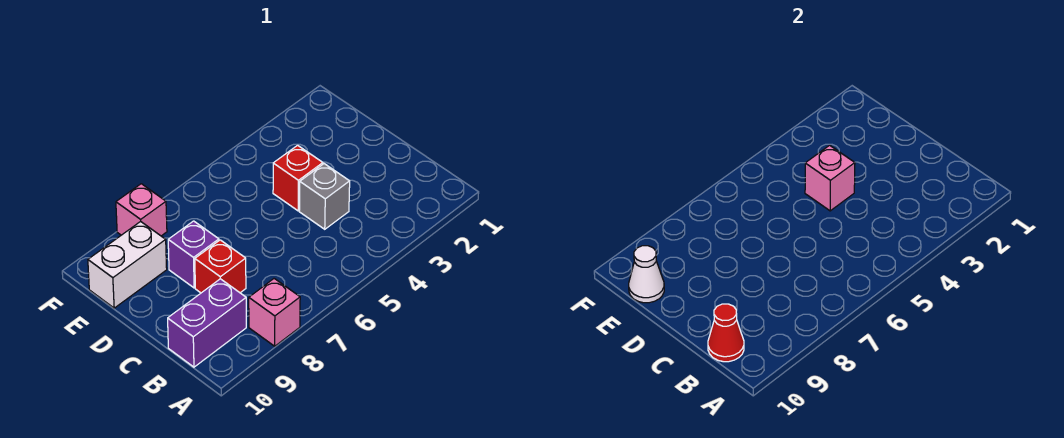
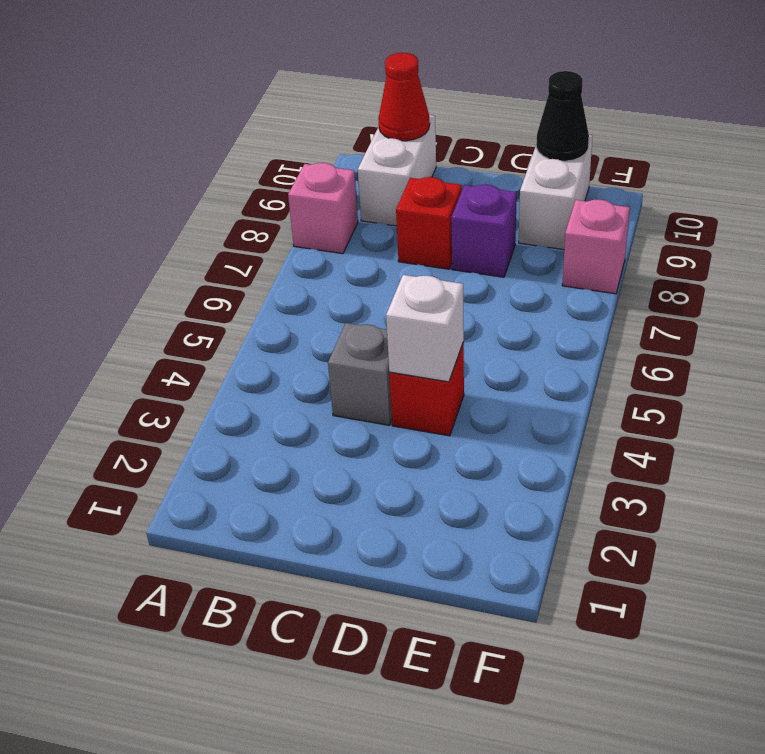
purple 1x2 brick [168,279,246,367] -> white 1x2 brick [358,115,436,226]
pink 1x1 brick [805,145,855,211] -> white 1x1 brick [386,275,464,382]
white 1x1 cone [629,246,664,303] -> black 1x1 cone [536,71,589,161]

